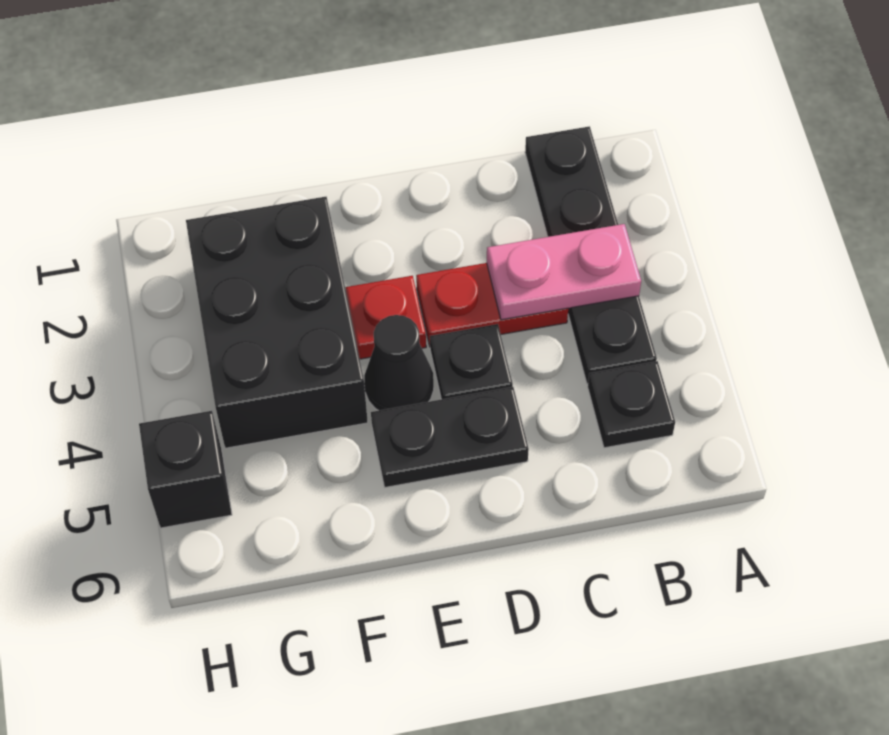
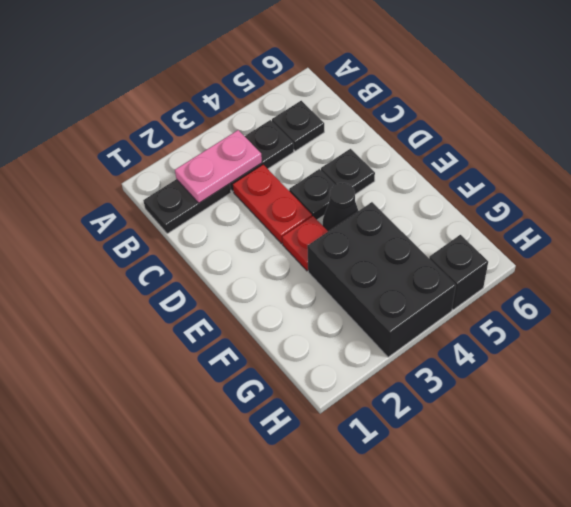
pink 1x2 plate [487,224,641,320] -> pink 1x2 plate turned to [175,130,262,203]
black 1x2 plate [371,387,529,487] -> black 1x1 plate [321,149,375,194]
black 2x3 brick [186,197,368,448] -> black 2x3 brick turned to [307,202,456,357]

